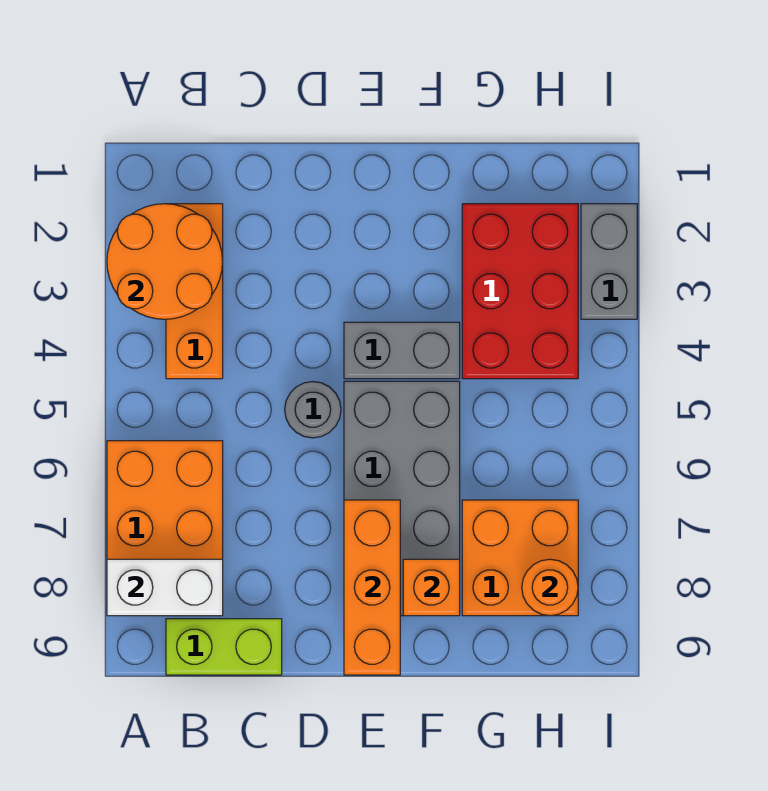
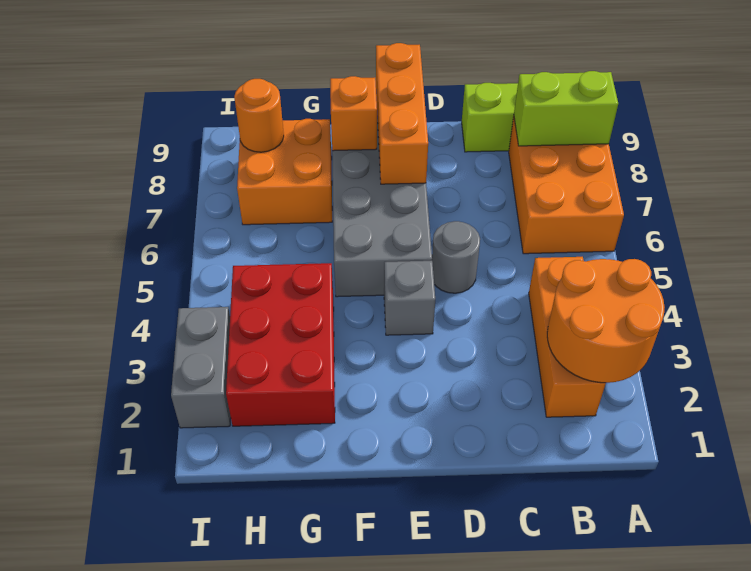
white 1x2 brick [107,559,223,616] -> lime 1x2 brick [514,71,618,146]
grey 1x2 brick [344,322,460,379] -> grey 1x1 brick [384,261,435,335]

